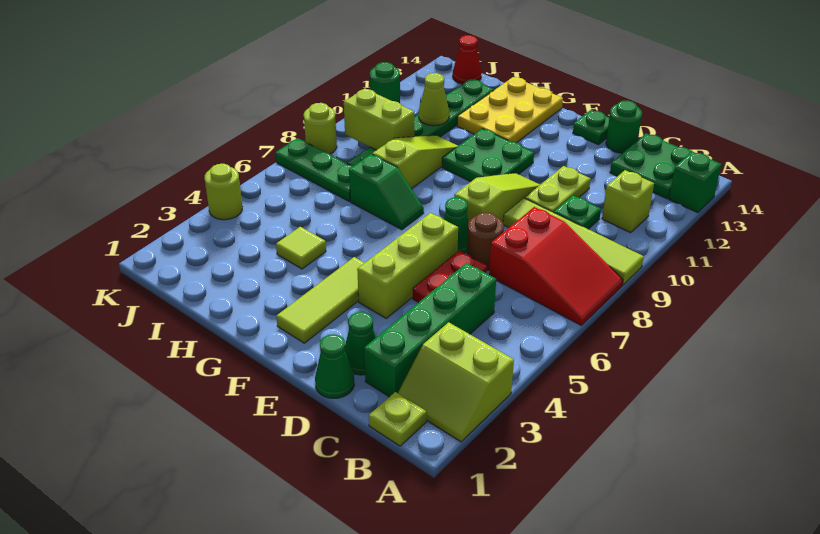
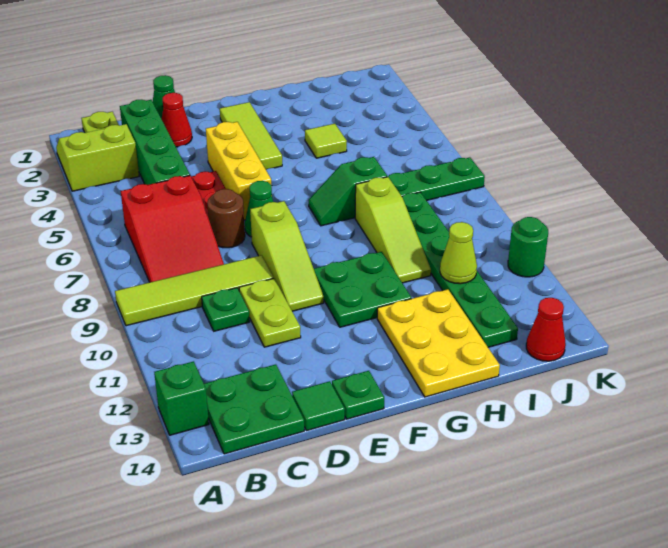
red 2x3 slope [489,207,623,325] -> red 2x3 slope turned to [121,176,224,282]
lime 1x1 brick [602,170,654,233] -> none
green 1x1 cone [345,312,376,375] -> red 1x1 cone [162,93,192,147]
green 1x1 round brick [606,100,642,153] -> green 1x1 tile [292,381,345,431]
lime 1x3 brick [357,213,458,318] -> yellow 1x3 brick [206,122,272,220]
lime 1x2 brick [344,89,414,150] -> none
lime 1x1 round brick [204,164,242,220] -> none
lime 1x1 round brick [304,103,337,154] -> none

